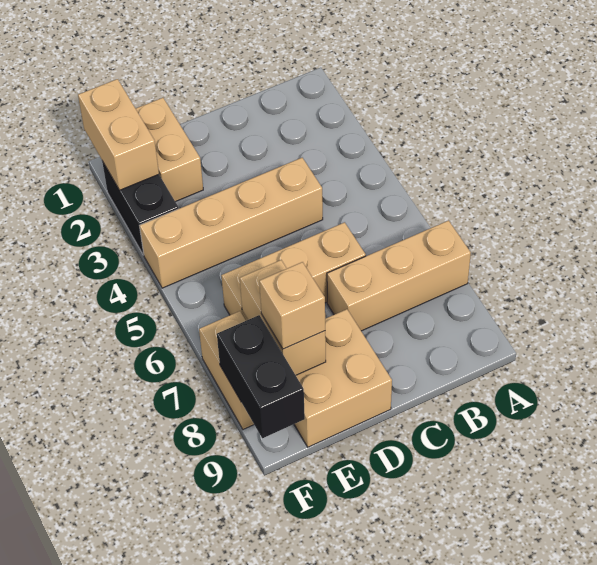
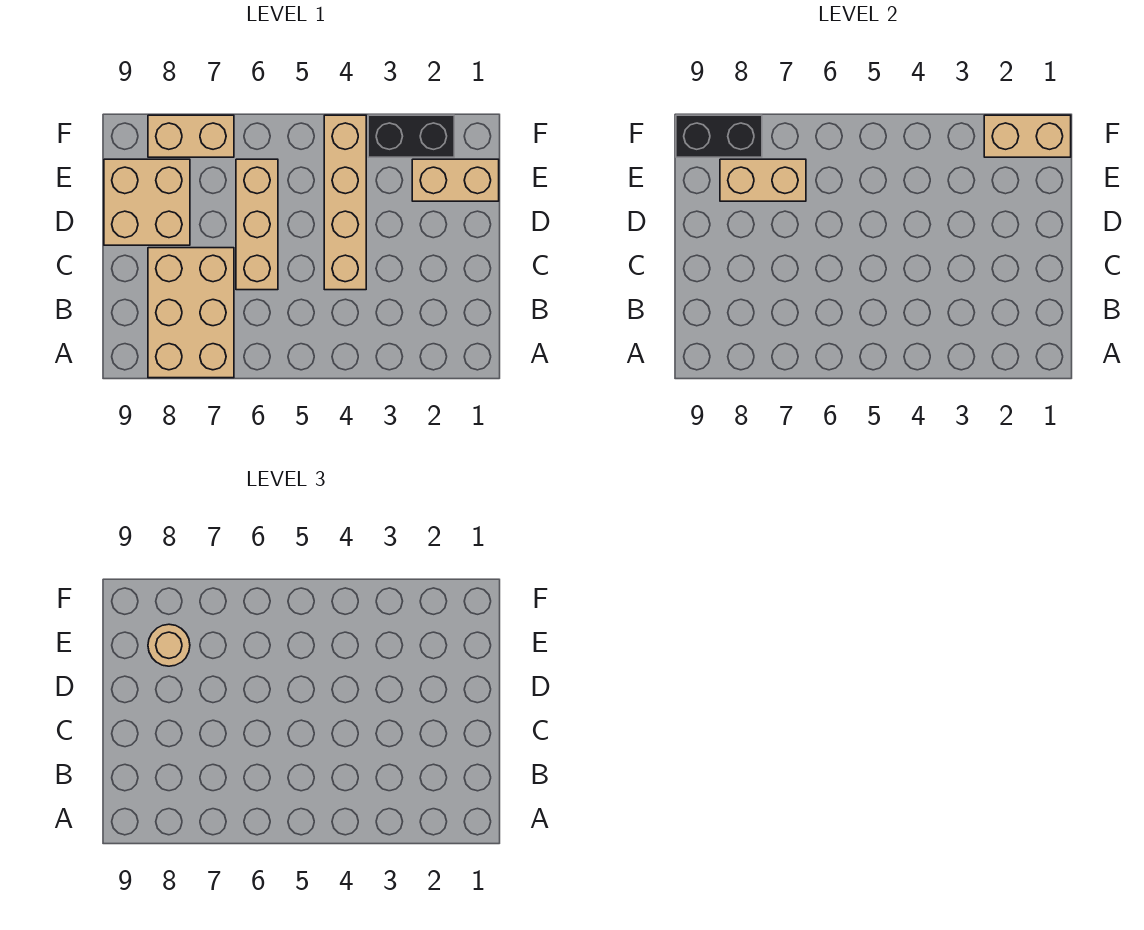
tan 1x3 brick [327,221,471,331] -> tan 2x3 brick [148,248,234,378]
tan 1x1 brick [259,262,325,349] -> tan 1x1 round brick [148,624,190,666]

